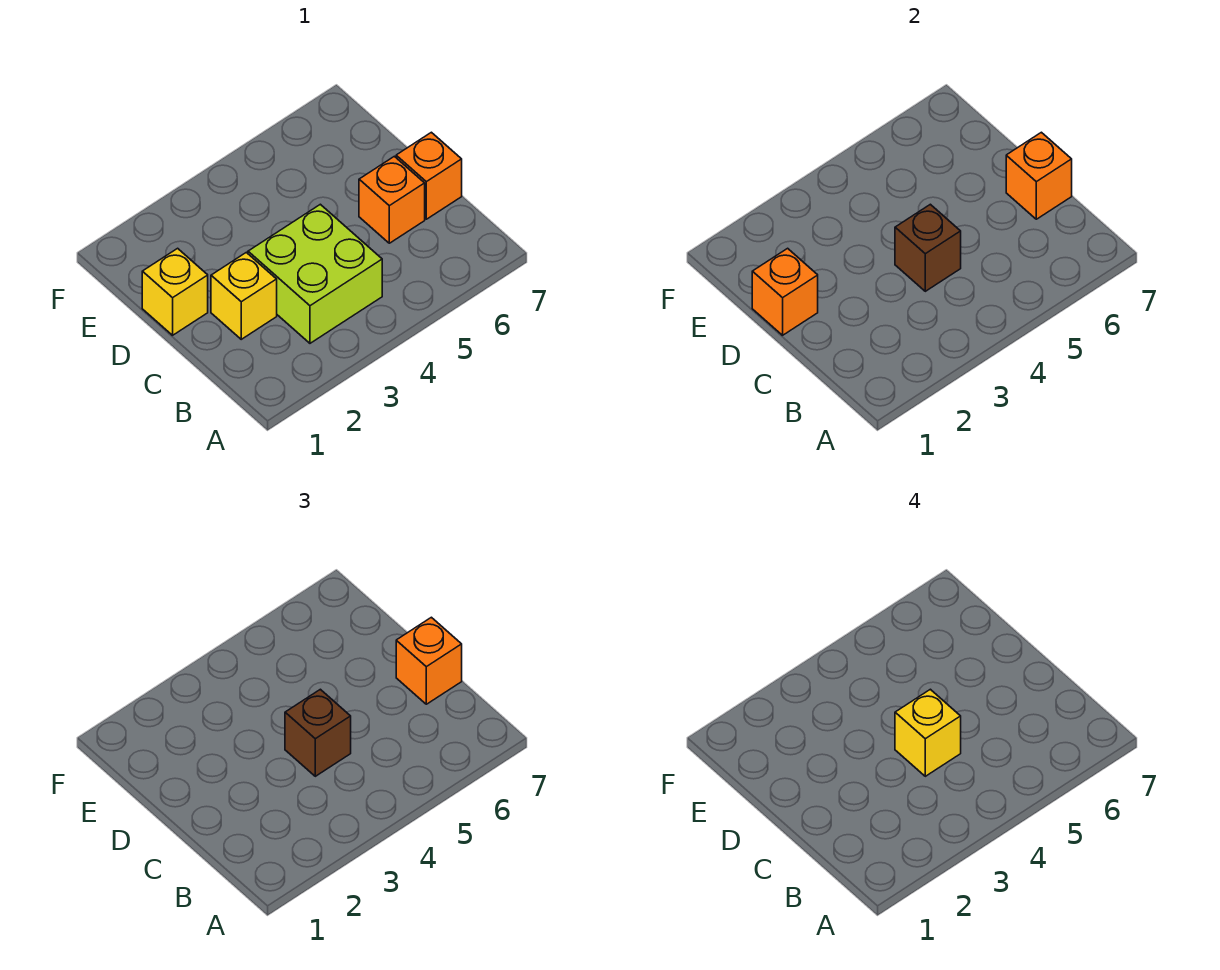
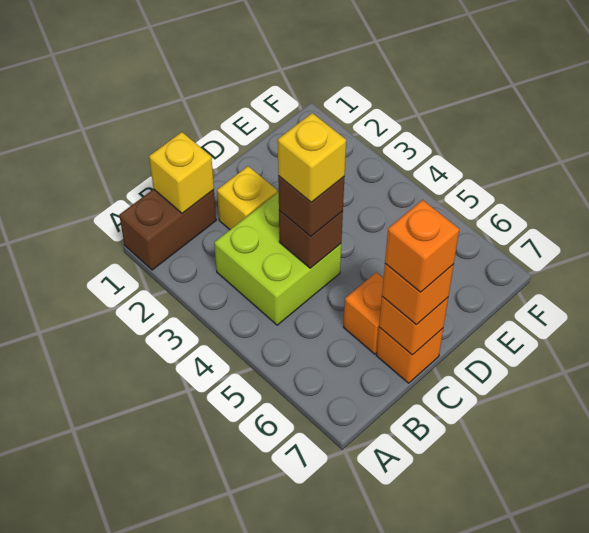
none -> brown 1x2 brick [119,189,216,270]
yellow 1x1 brick [142,248,208,335] -> yellow 1x1 brick moved to [149,132,214,213]
orange 1x1 brick [752,248,818,335] -> orange 1x1 brick moved to [385,200,459,292]

